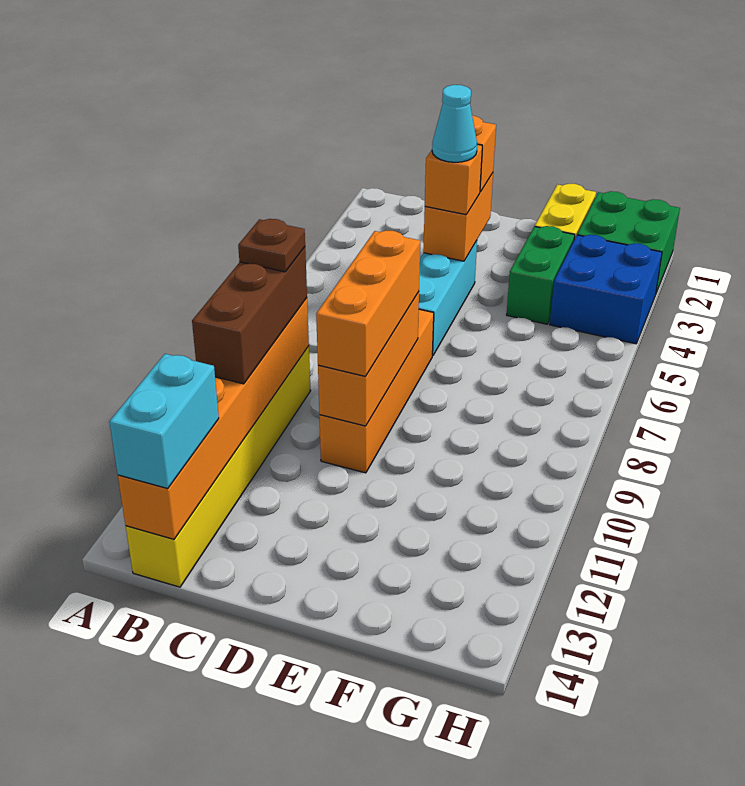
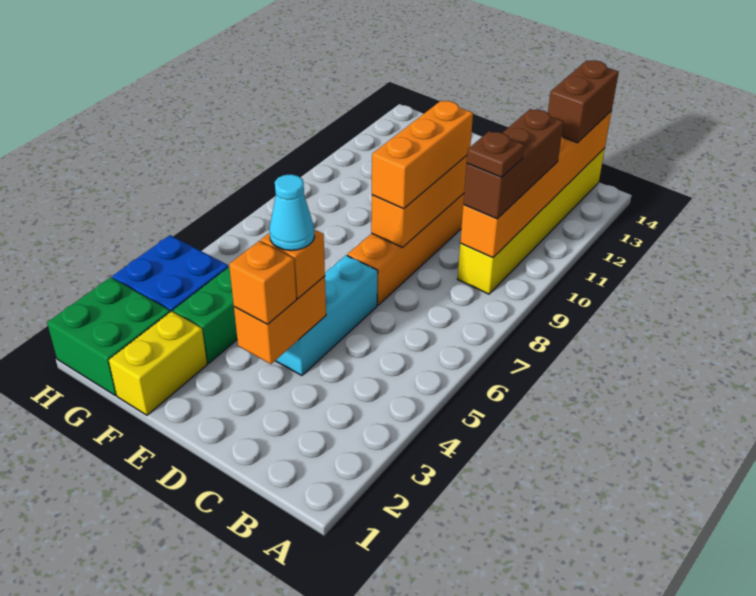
cyan 1x2 brick [109,354,219,488] -> brown 1x2 brick [548,60,619,143]

